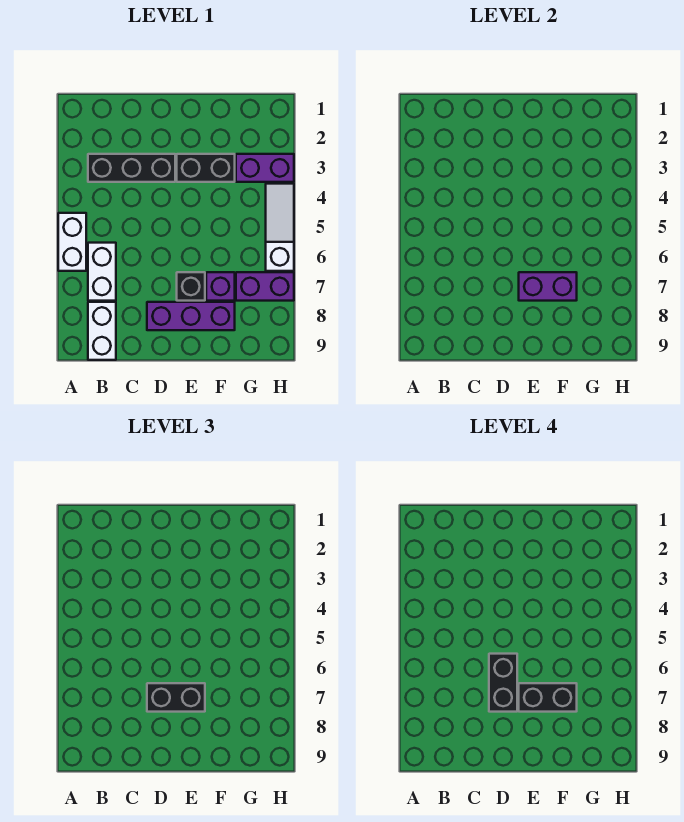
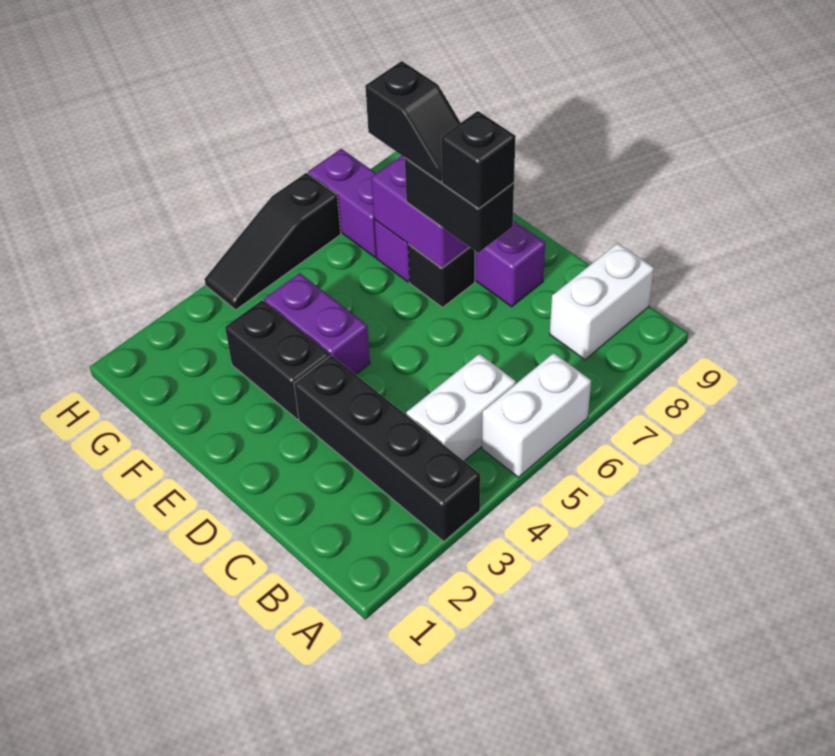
black 1x3 brick [88,154,175,182] -> black 1x4 brick [294,356,480,541]
white 1x2 brick [88,243,116,301] -> white 1x2 brick moved to [406,354,516,461]
black 1x2 brick [489,654,517,712] -> black 1x1 brick [441,111,516,208]
black 1x2 brick [519,683,577,712] -> black 1x2 slope [365,61,461,182]
purple 1x2 brick [236,154,294,182] -> purple 1x2 brick moved to [264,273,370,375]
white 1x3 slope [266,184,294,271] -> black 1x3 slope [205,173,341,310]

